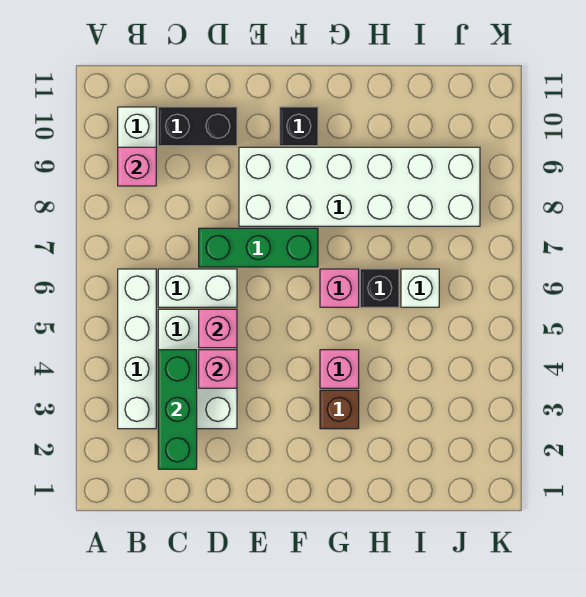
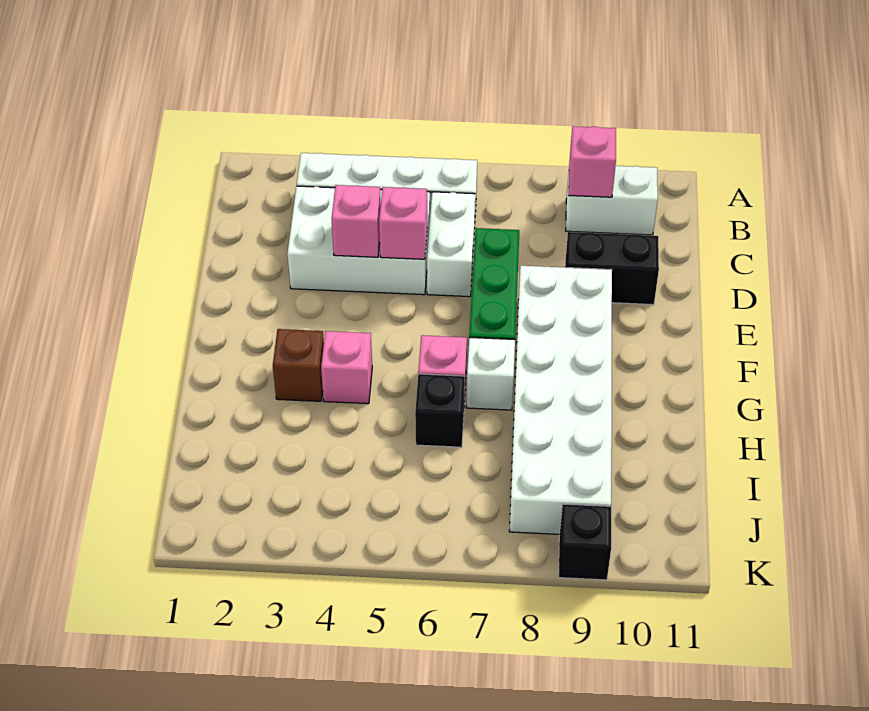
green 1x3 brick [158,350,197,469] -> none
black 1x2 brick [158,107,237,146] -> black 1x2 brick turned to [565,232,659,305]
black 1x1 brick [280,107,318,146] -> black 1x1 brick moved to [559,504,611,580]
white 1x1 brick [401,269,439,307] -> white 1x1 brick moved to [466,337,515,410]

